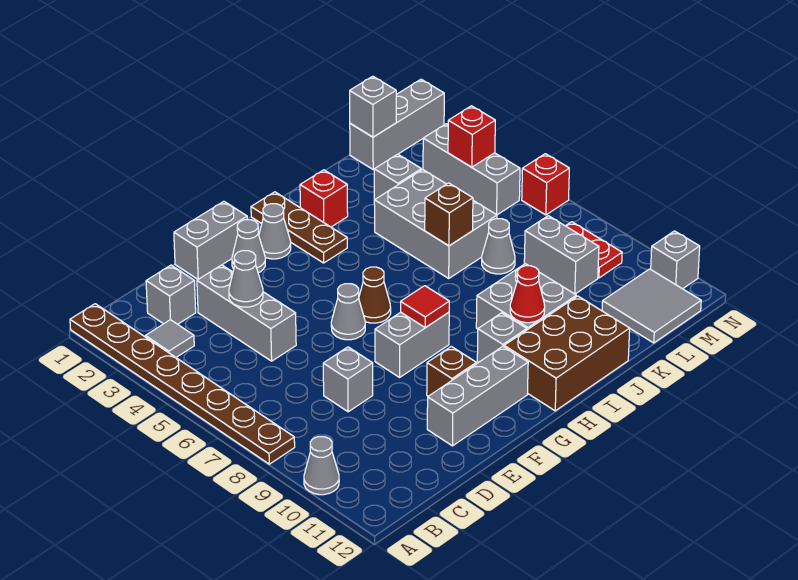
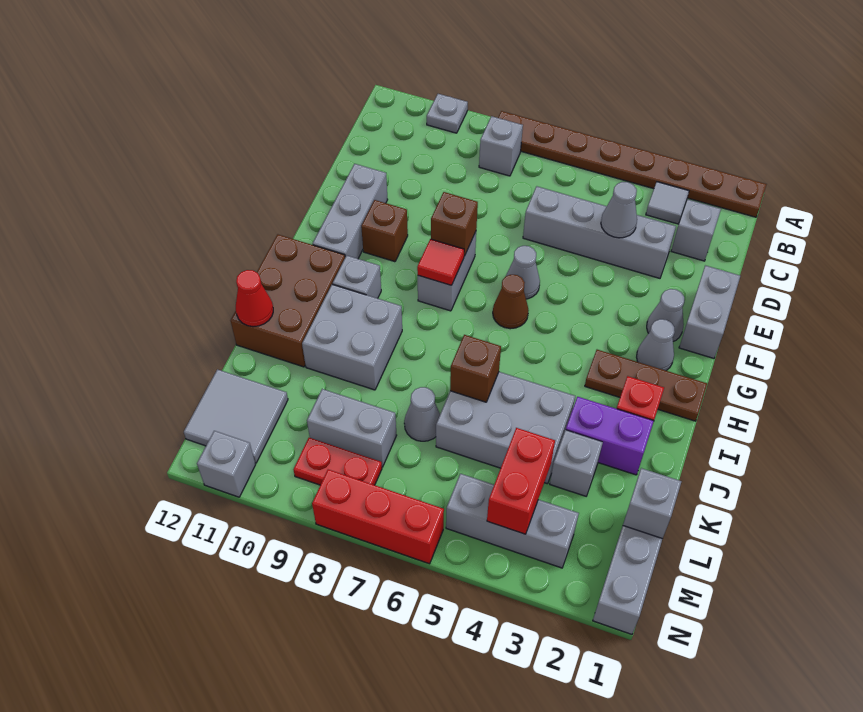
grey 1x1 cone [304,437,339,495] -> grey 1x1 plate [427,94,468,133]
grey 1x3 brick [197,265,296,361] -> grey 1x4 brick [523,186,676,278]
grey 1x1 brick [323,347,373,412] -> grey 1x1 brick moved to [479,116,523,176]
none -> brown 1x1 brick [431,192,478,256]
red 1x1 cone [510,266,545,323] -> red 1x1 cone moved to [236,270,273,327]
none -> purple 1x2 brick [566,397,654,475]
red 1x1 brick [448,106,495,167] -> red 1x2 brick [487,428,555,534]
red 1x1 brick [522,154,569,215] -> red 1x3 brick [312,470,444,564]

